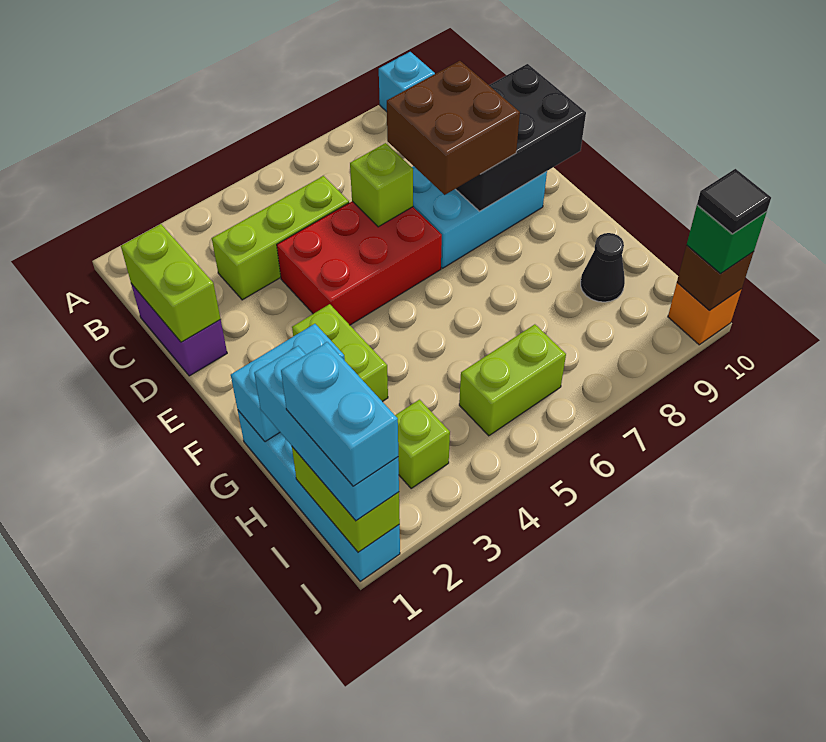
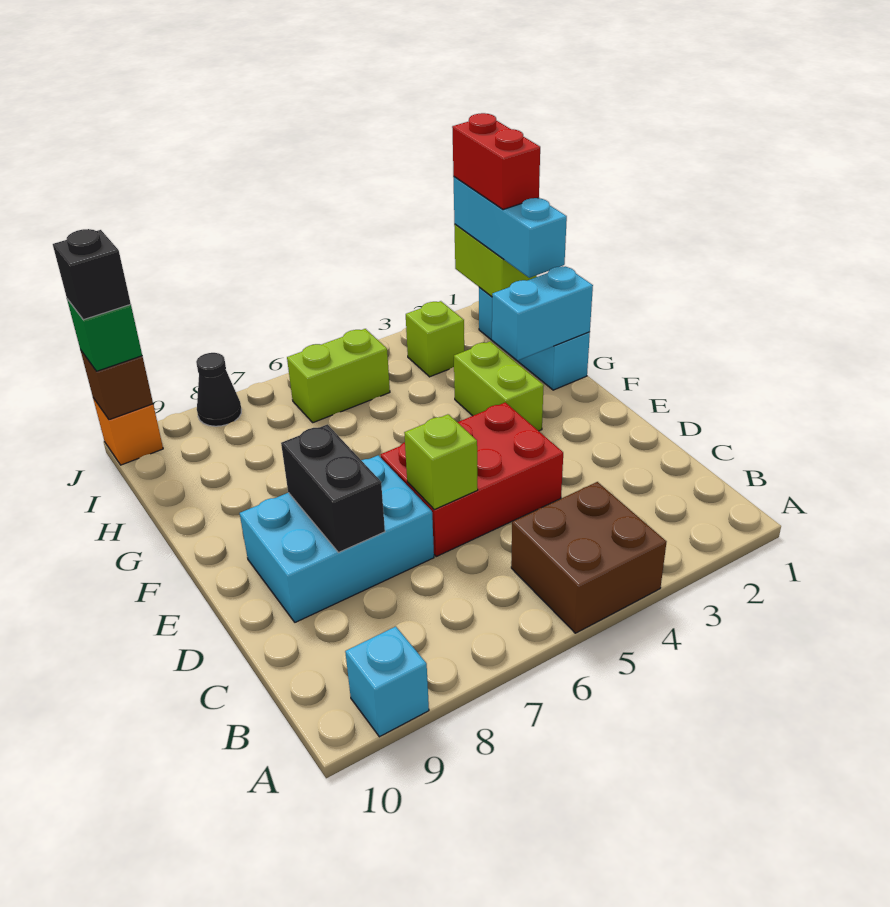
purple 1x2 brick [131,284,227,376] -> none
lime 1x2 brick [121,224,220,342] -> none
lime 1x3 brick [212,176,349,300] -> none
brown 2x2 brick [387,61,520,195] -> brown 2x2 brick moved to [511,482,666,633]
black 2x3 brick [456,64,586,211] -> black 1x2 brick [281,424,385,552]
cyan 1x4 brick [238,411,400,581] -> cyan 1x3 brick [479,287,590,390]
black 1x1 cone [581,233,625,302] -> black 1x1 cone moved to [196,353,241,426]
cyan 1x2 brick [281,342,398,486] -> red 1x2 brick [452,113,540,210]
black 1x1 tile [697,169,771,234] -> black 1x1 brick [53,229,131,320]

